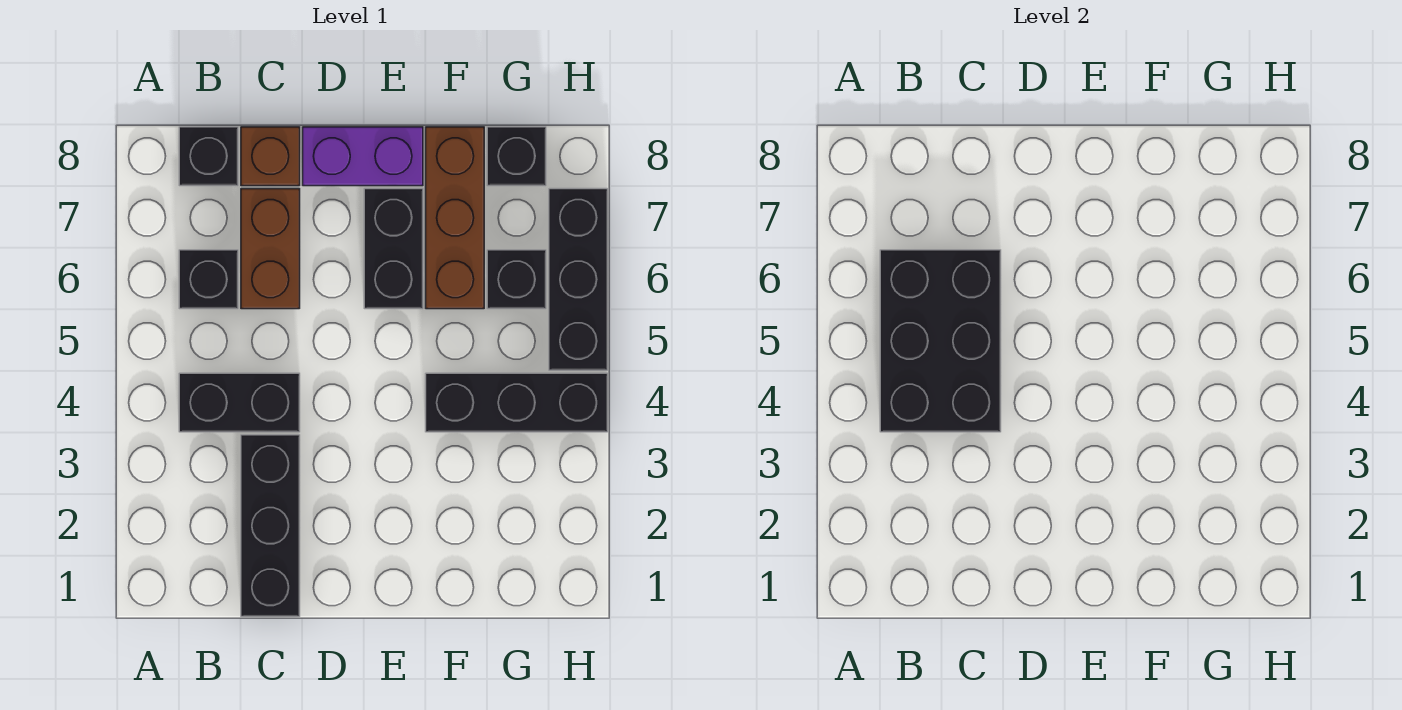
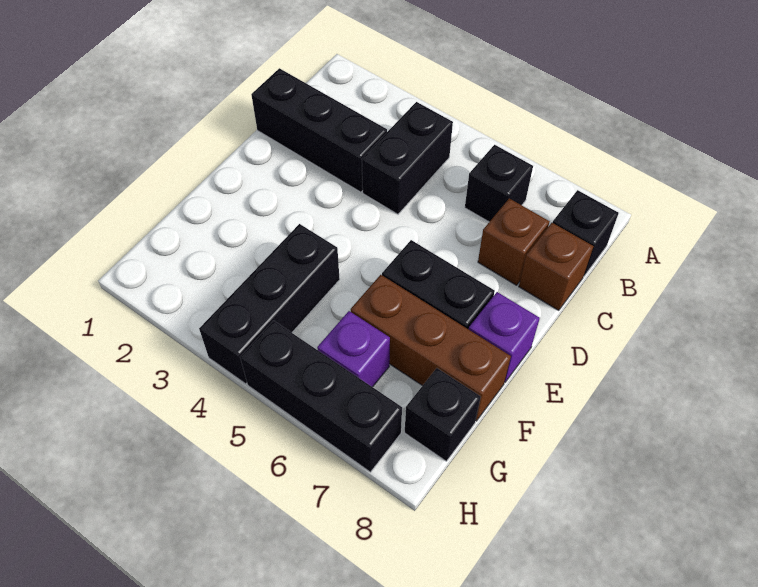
black 2x3 brick [880,250,1001,432] -> none
brown 1x2 brick [241,189,300,309] -> brown 1x1 brick [478,198,550,285]
purple 1x2 brick [303,127,423,186] -> purple 1x1 brick [469,292,540,382]
black 1x1 brick [487,250,546,309] -> purple 1x1 brick [317,311,390,387]

